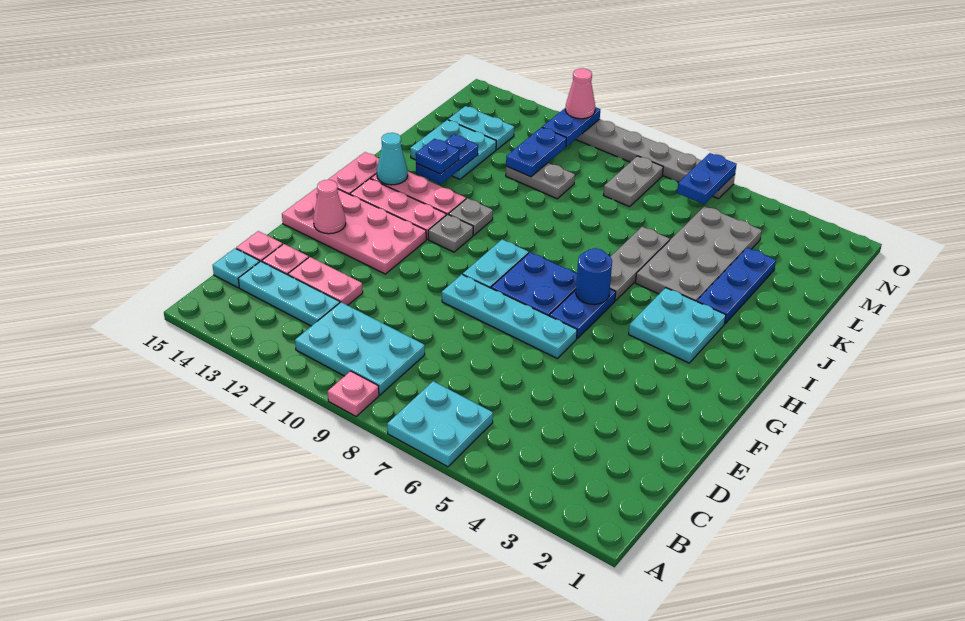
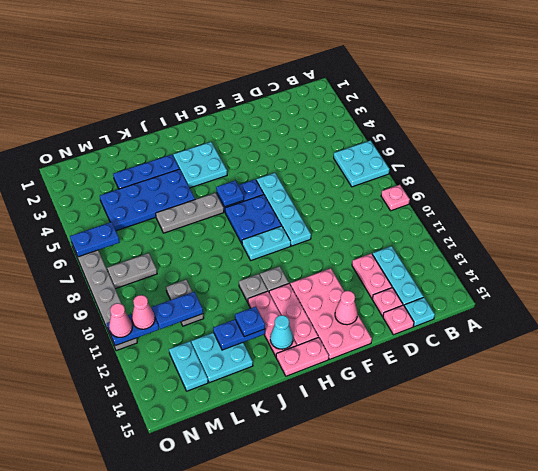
cyan 2x3 plate [295,302,425,395] -> none
blue 1x1 round brick [576,248,612,304] -> blue 1x1 plate [216,180,244,207]
grey 2x4 plate [636,206,762,301] -> blue 2x4 plate [100,169,195,231]
none -> pink 1x1 cone [132,295,155,329]

